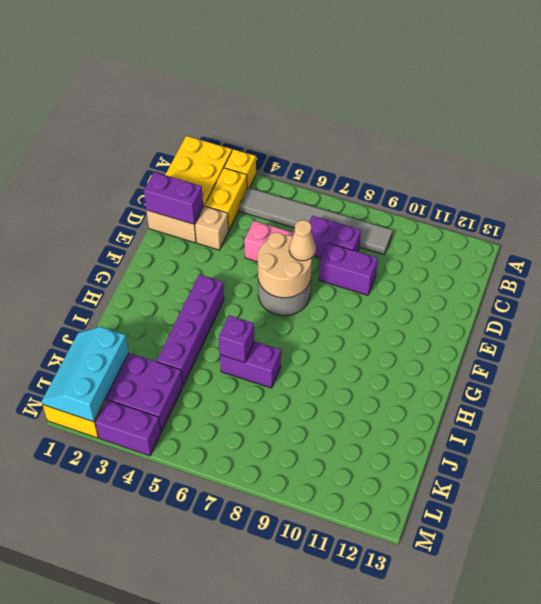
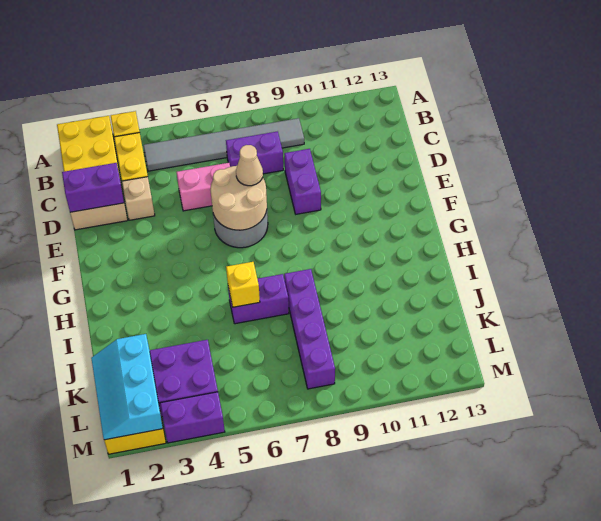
purple 1x2 brick [319,243,378,295] -> purple 1x2 brick turned to [284,149,321,214]
purple 1x4 brick [157,274,224,385] -> purple 1x4 brick moved to [284,269,335,389]
purple 1x1 brick [219,315,255,363] -> yellow 1x1 brick [226,262,260,307]

